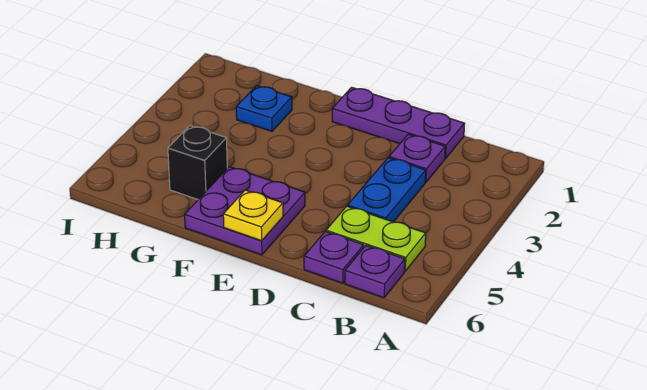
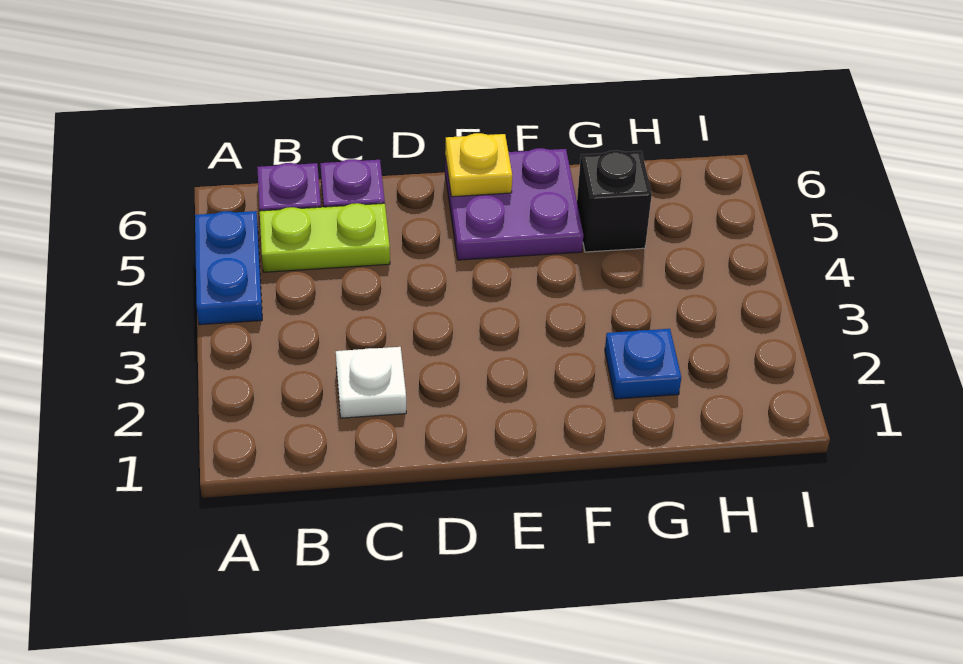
purple 1x3 plate [332,87,465,158] -> none
purple 1x1 plate [389,134,445,182] -> white 1x1 plate [336,347,406,418]
blue 1x2 plate [348,158,426,222] -> blue 1x2 plate moved to [195,211,262,325]

